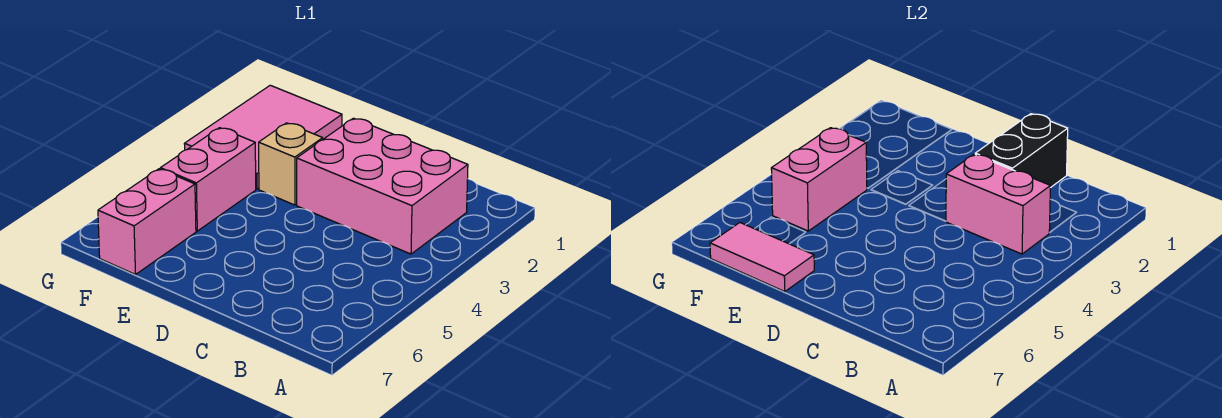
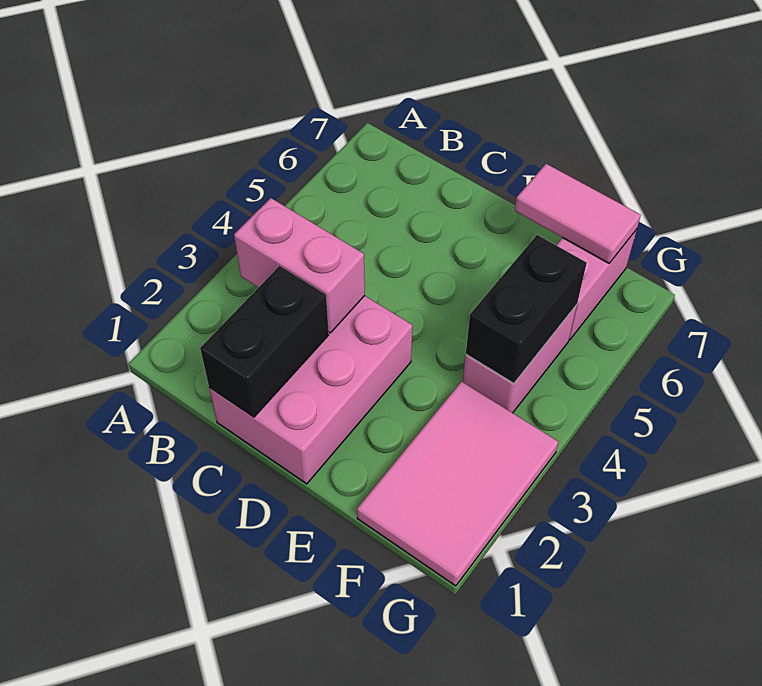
pink 2x3 brick [297,118,468,254] -> pink 2x3 brick turned to [209,296,412,484]
tan 1x1 brick [259,123,323,205] -> none
pink 1x2 brick [771,128,867,231] -> black 1x2 brick [466,235,587,383]

